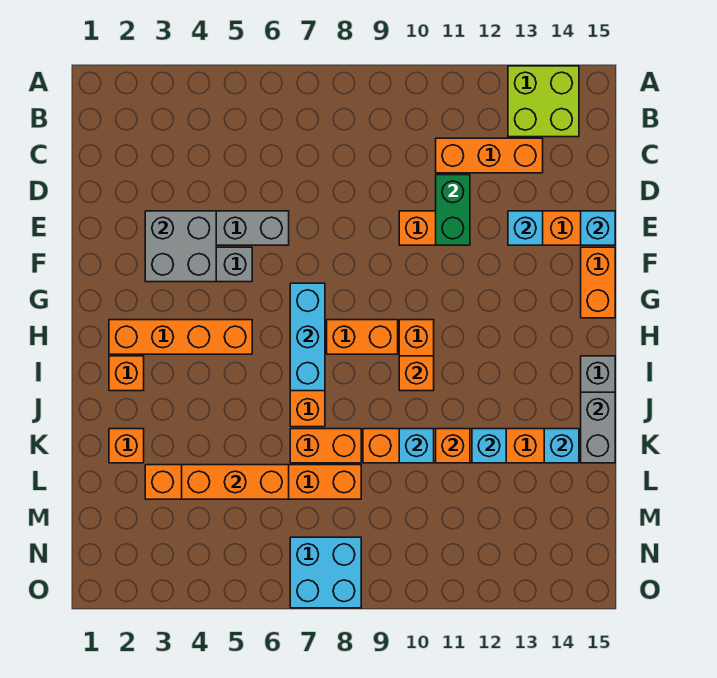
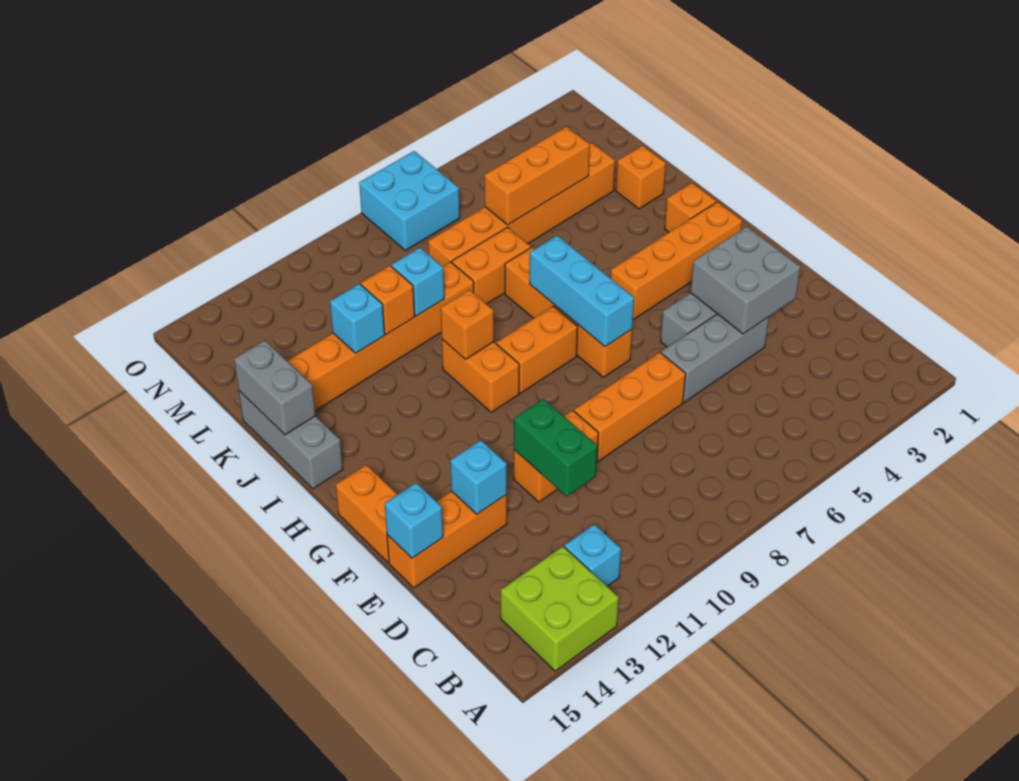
orange 1x3 brick [436,138,543,173] -> orange 1x3 brick moved to [574,352,686,461]
cyan 1x1 brick [544,429,579,463] -> cyan 1x1 brick moved to [565,524,621,586]

